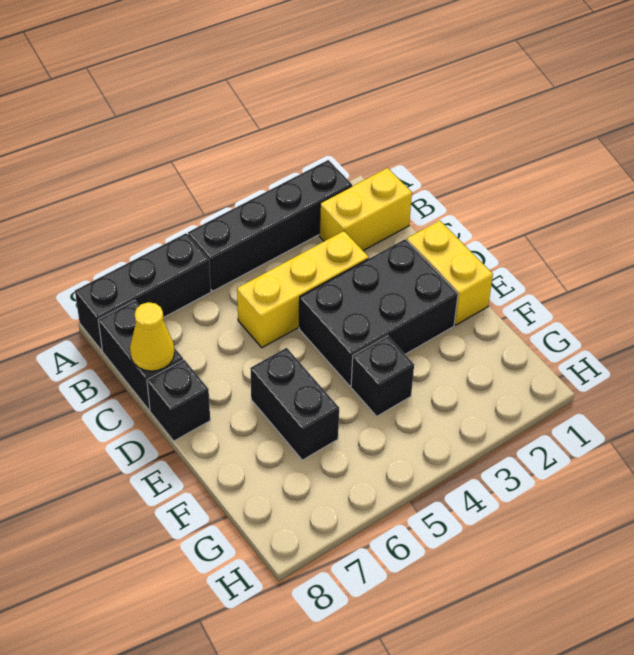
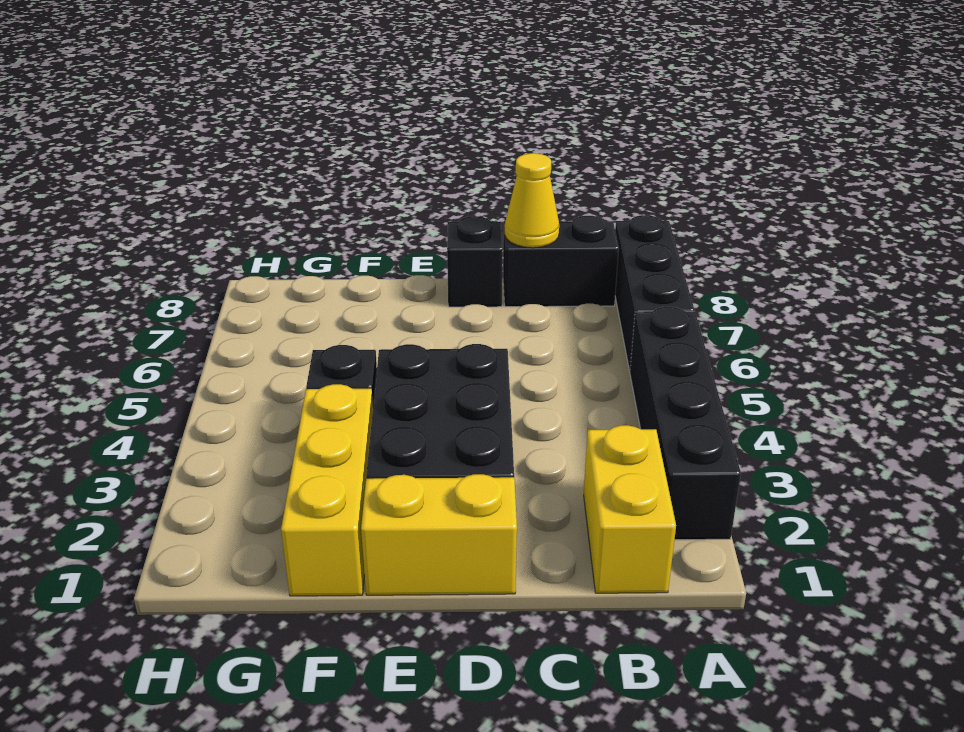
yellow 1x3 brick [237,231,369,348] -> yellow 1x3 brick moved to [281,384,373,596]
black 1x2 brick [250,348,339,460] -> none

